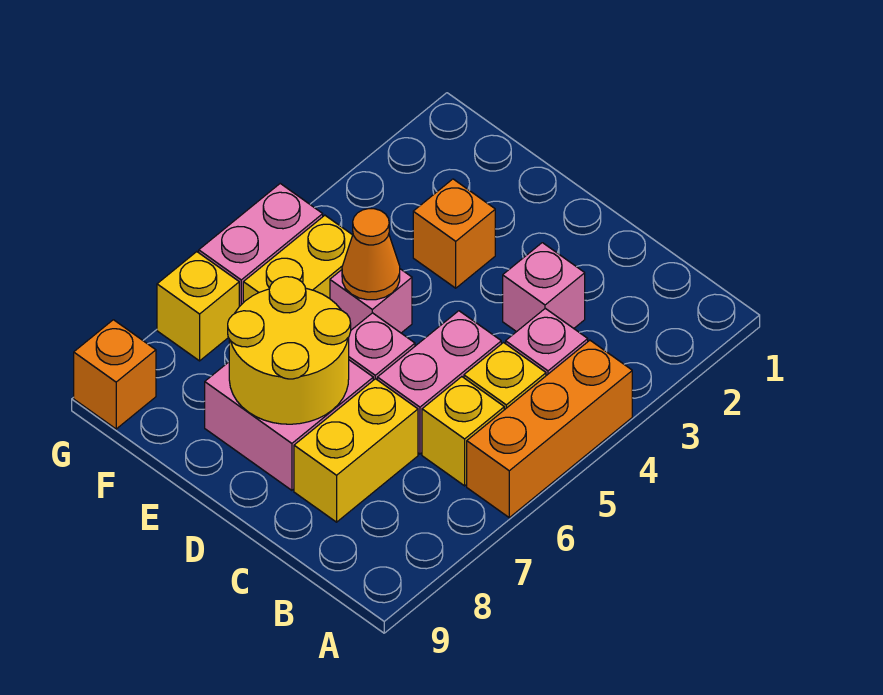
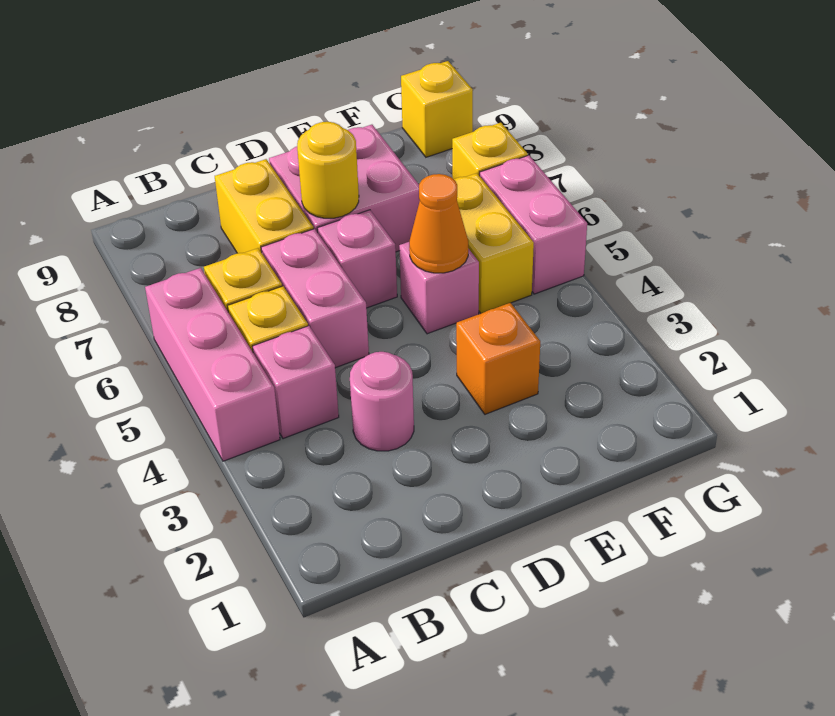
orange 1x3 brick [467,340,632,517] -> pink 1x3 brick [145,268,280,461]
pink 1x1 brick [503,243,585,332] -> pink 1x1 round brick [350,352,414,451]
yellow 2x2 round brick [228,277,351,424] -> yellow 1x1 round brick [297,122,359,218]
orange 1x1 brick [74,320,156,429] -> yellow 1x1 brick [401,61,473,157]

